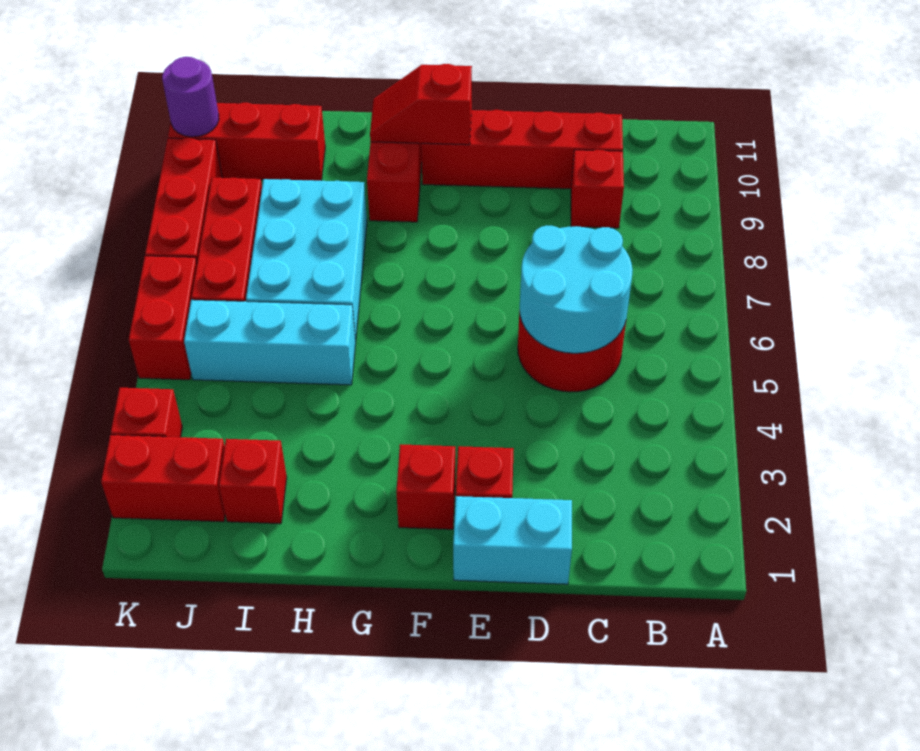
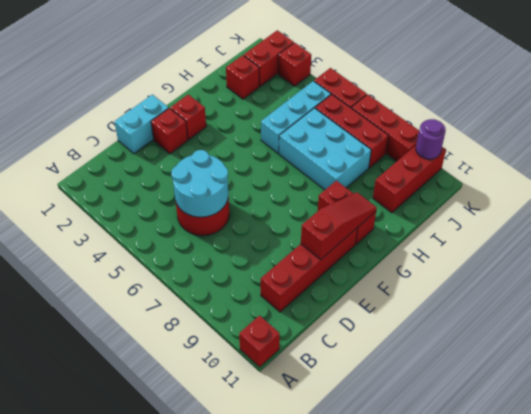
red 1x1 brick [571,150,624,228] -> red 1x1 brick moved to [239,316,280,367]
red 1x2 slope [370,64,472,145] -> red 1x3 slope [301,192,377,260]

